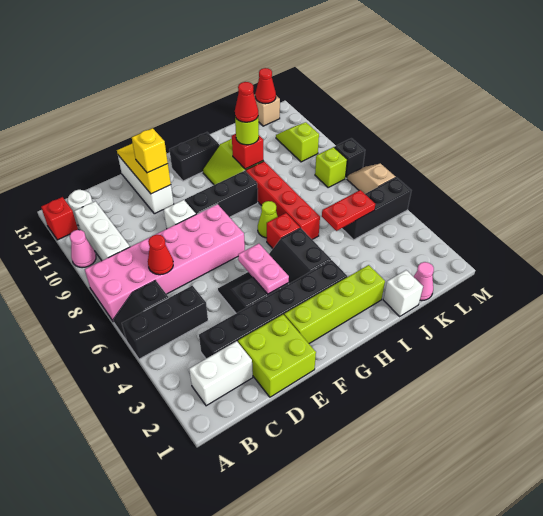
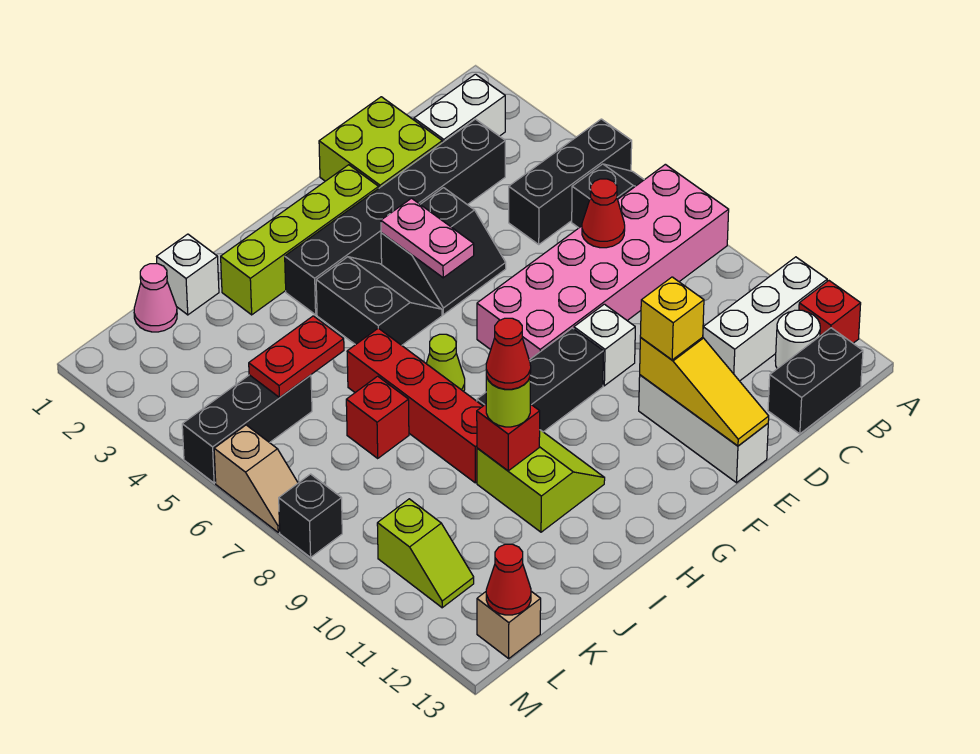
pink 1x1 cone [70,230,96,268] -> none
white 1x3 brick [74,201,130,261] -> white 1x3 brick turned to [703,257,827,381]
black 1x2 brick [169,132,219,181] -> black 1x2 brick moved to [768,328,863,434]
red 1x1 brick [267,213,300,249] -> red 1x1 brick moved to [346,376,409,458]
lime 1x1 brick [315,147,347,187] -> none

